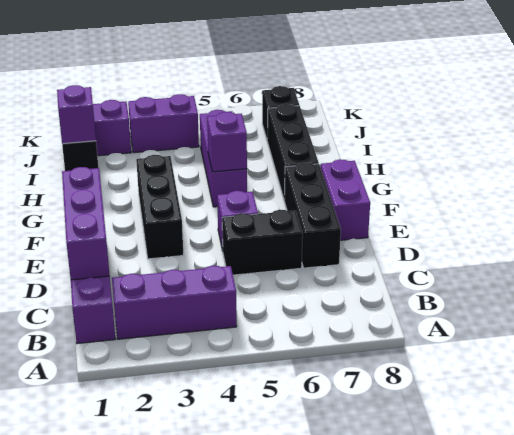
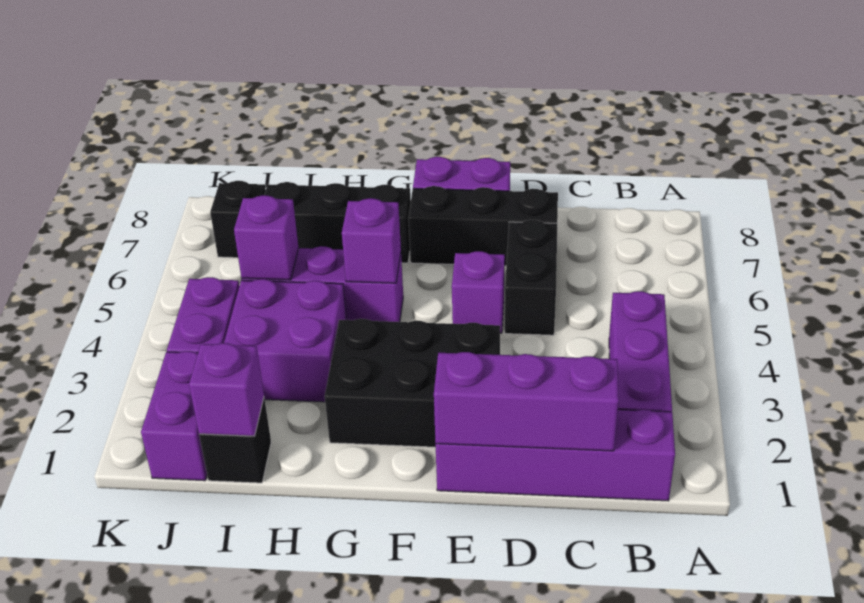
black 1x3 brick [136,155,183,259] -> black 2x3 brick [325,319,500,447]
none -> purple 2x2 brick [224,279,346,402]
none -> purple 1x1 brick [234,195,299,280]

